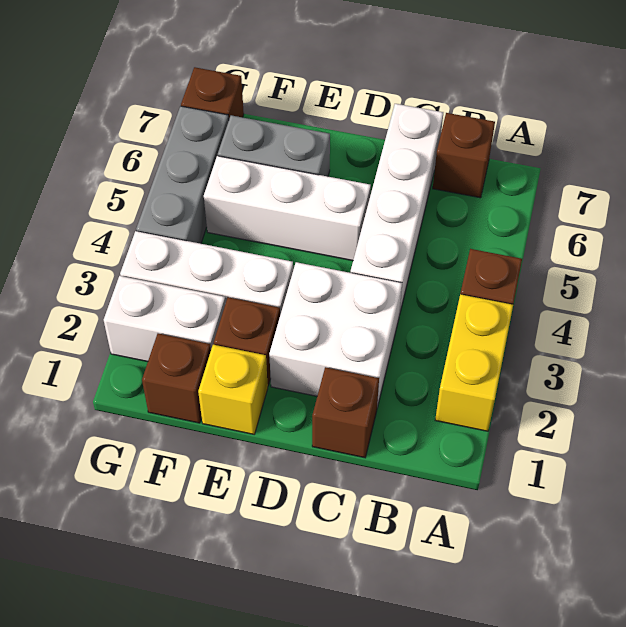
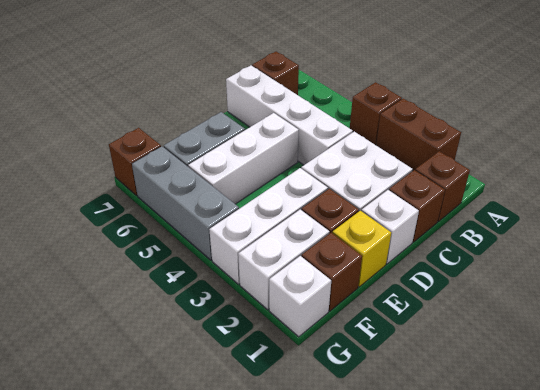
yellow 1x2 brick [435,294,513,431] -> brown 1x2 brick [376,99,461,170]
none -> brown 1x1 brick [415,151,470,222]
none -> white 1x1 brick [362,190,419,264]
none -> white 1x1 brick [269,256,331,337]

